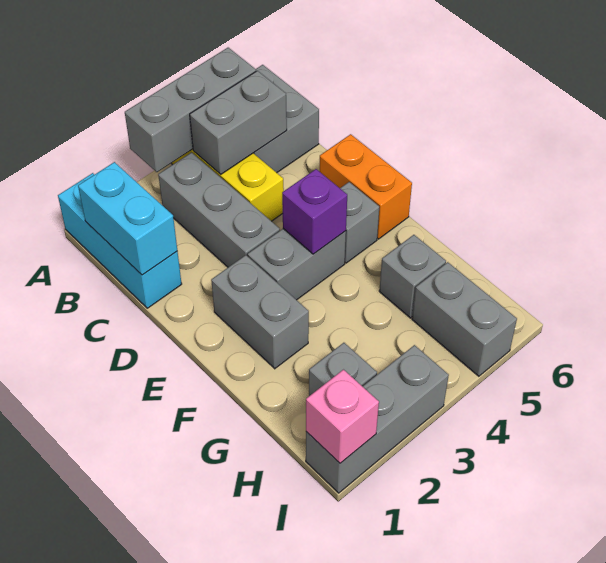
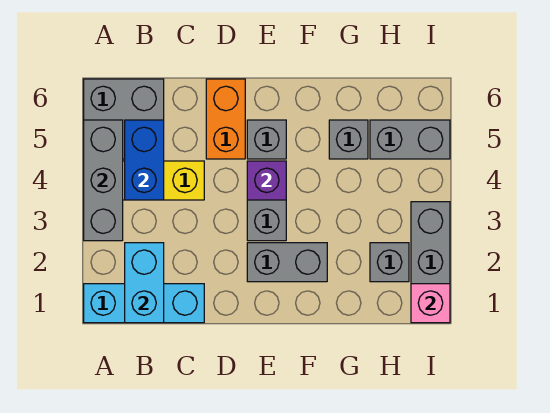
cyan 1x2 brick [78,162,177,275] -> cyan 1x2 brick turned to [125,243,164,323]
grey 1x3 brick [158,152,280,267] -> none
grey 1x2 brick [190,71,287,174] -> blue 1x2 brick [125,120,164,200]
orange 1x2 brick [320,134,412,239] -> orange 1x2 brick turned to [206,79,245,159]

